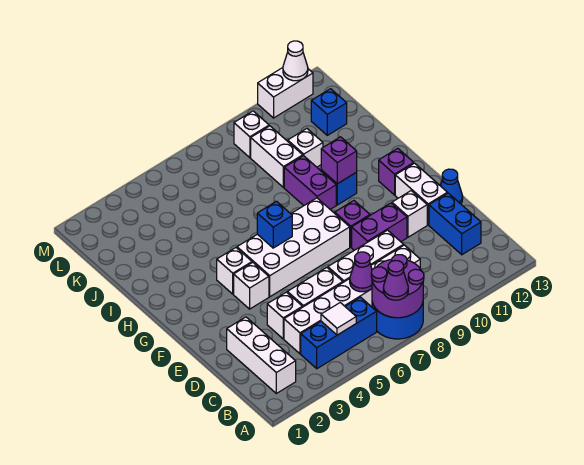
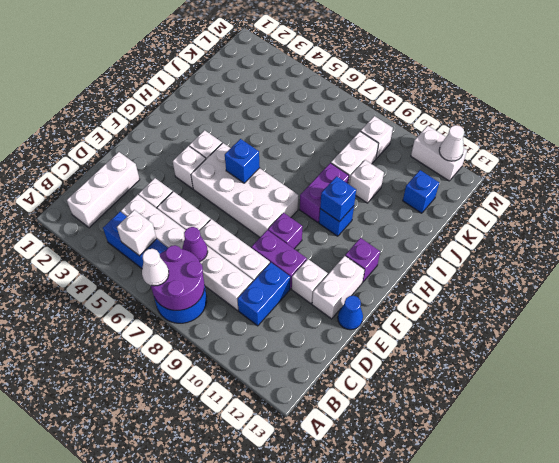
purple 1x1 cone [383,260,408,300] -> white 1x1 cone [142,249,169,286]
white 1x1 tile [321,303,356,335] -> white 1x1 brick [117,210,156,256]
blue 1x2 brick [429,193,481,255] -> blue 1x2 brick moved to [238,263,290,326]
purple 1x1 brick [321,137,357,184] -> blue 1x1 brick [320,176,356,221]

